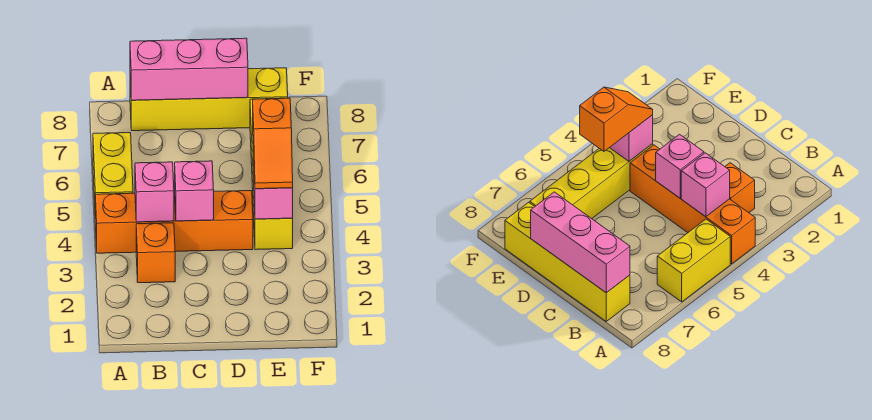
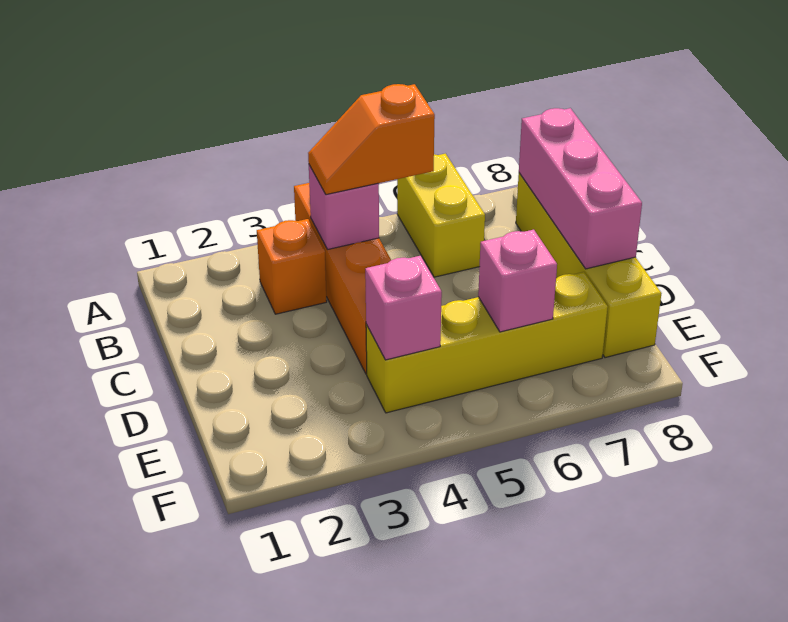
yellow 1x2 brick [93,133,133,200] -> yellow 1x2 brick turned to [397,154,485,277]
pink 1x1 brick [175,161,214,221] -> pink 1x1 brick moved to [478,230,557,332]
orange 1x2 slope [253,98,293,189] -> orange 1x2 slope moved to [308,84,435,195]

